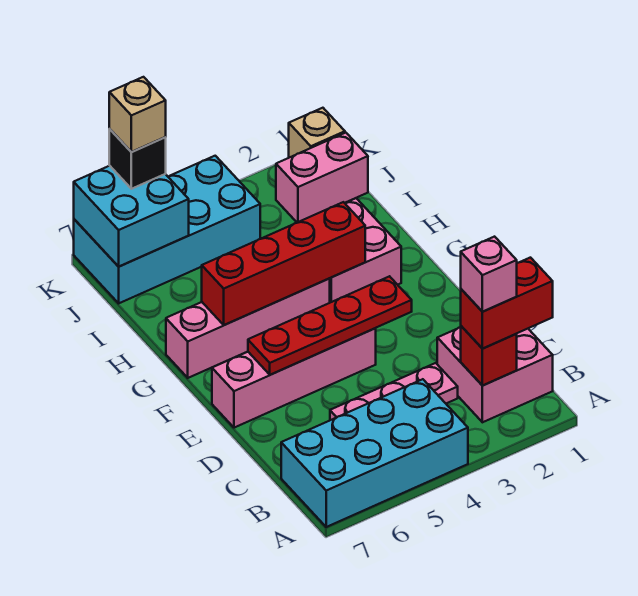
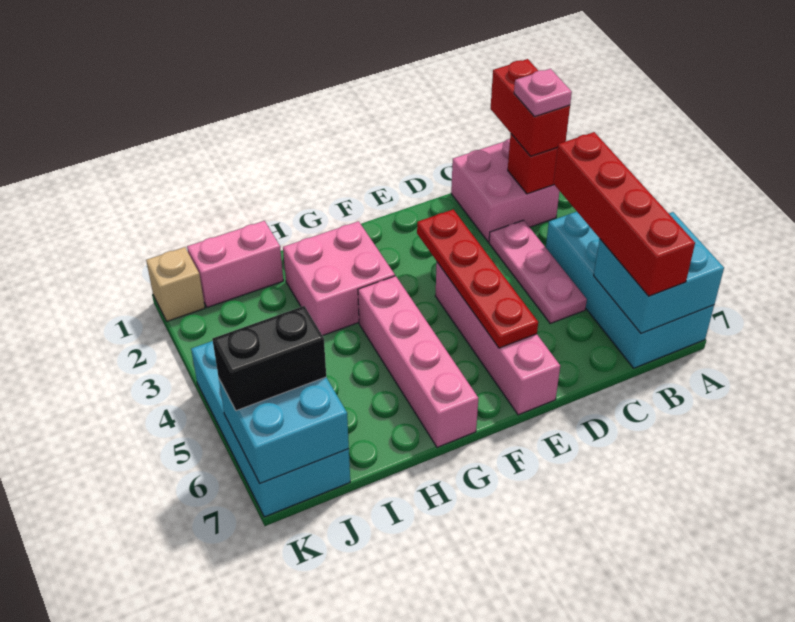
none -> cyan 2x2 brick [594,212,724,333]
pink 1x1 brick [461,237,517,312] -> pink 1x1 plate [514,69,572,117]
red 1x4 brick [202,202,365,325] -> red 1x4 brick moved to [553,132,695,296]
pink 1x2 brick [276,133,368,223] -> pink 1x2 brick turned to [187,221,283,307]
black 1x1 brick [109,129,166,189] -> black 1x2 brick [212,306,326,411]
tan 1x1 brick [109,77,166,152] -> none

